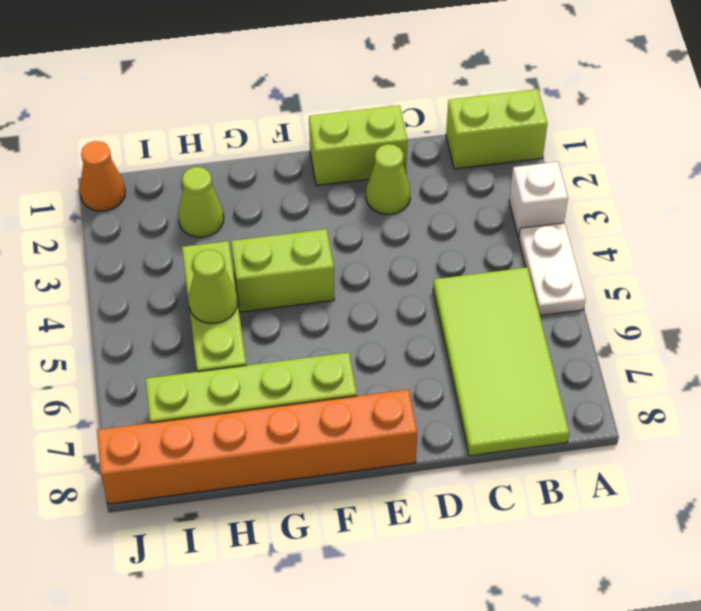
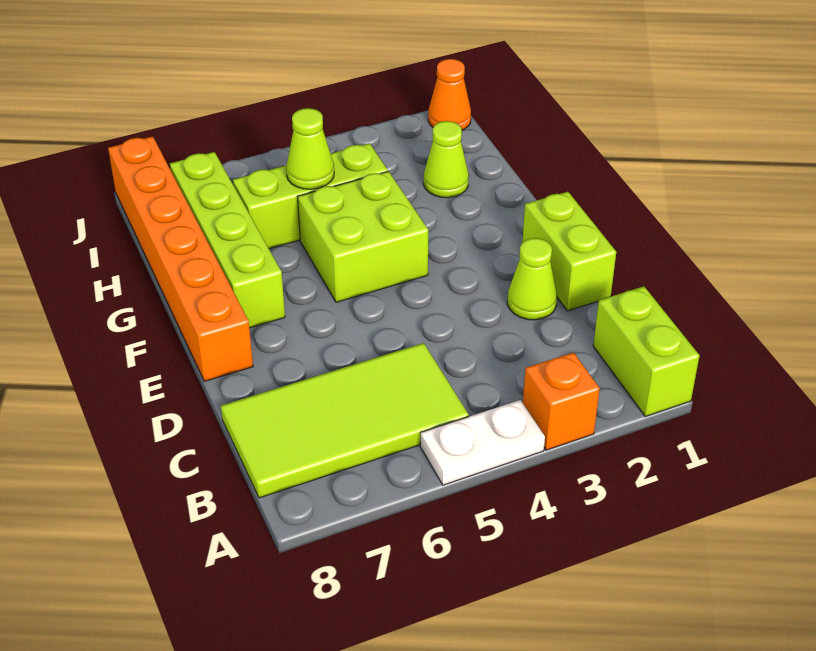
white 1x1 brick [509,162,568,237] -> orange 1x1 brick [523,352,600,450]
lime 1x2 brick [231,229,334,312] -> lime 2x2 brick [298,171,428,302]

